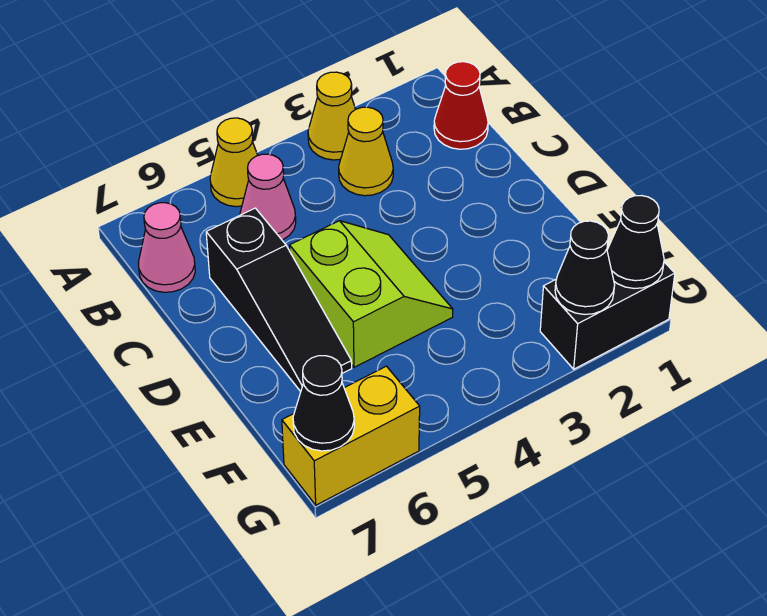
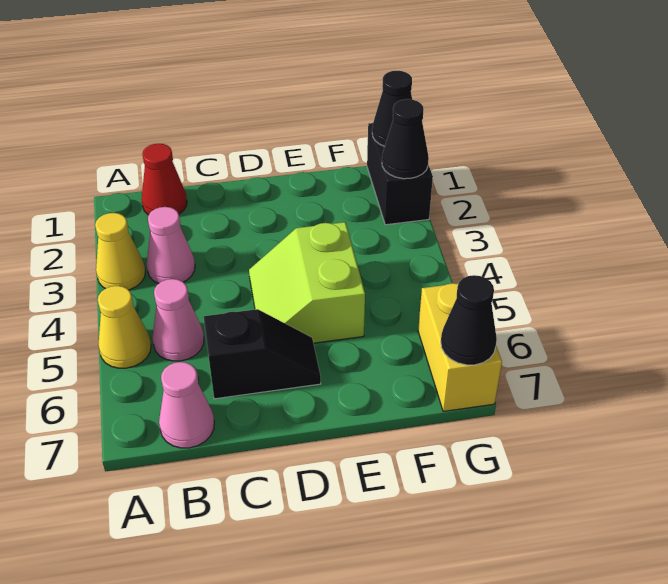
yellow 1x1 cone [339,107,393,196] -> pink 1x1 cone [147,207,195,284]
black 1x3 slope [206,208,352,392] -> black 1x2 slope [204,309,321,399]
lime 2x2 slope [289,221,453,367] -> lime 2x2 slope turned to [249,222,365,343]

